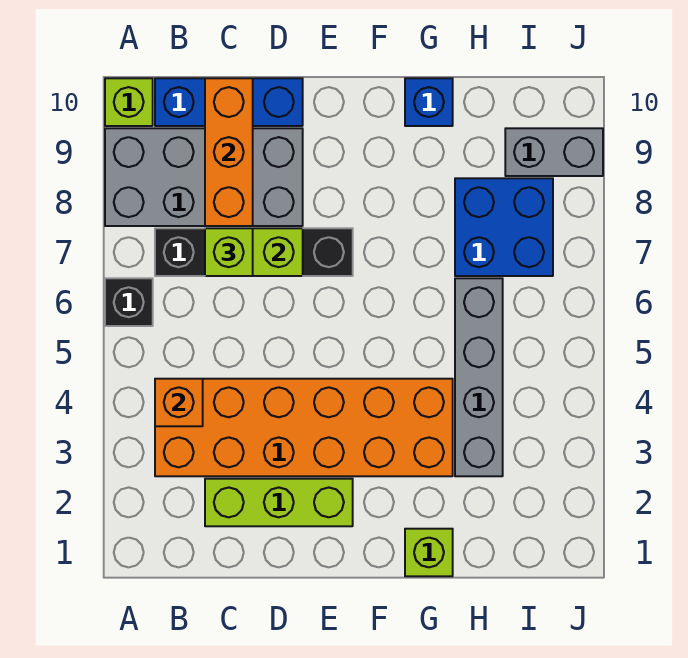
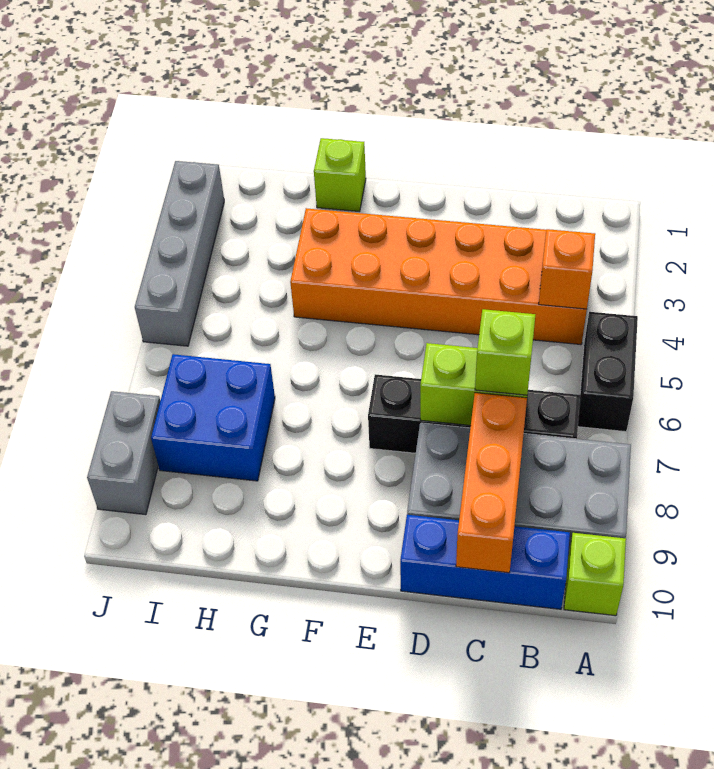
black 1x1 brick [105,278,153,326] -> black 1x2 brick [578,312,638,432]
lime 1x3 brick [205,479,353,526] -> none
blue 1x1 brick [405,78,453,126] -> none
grey 1x4 brick [455,278,503,476] -> grey 1x4 brick moved to [135,161,224,346]
grey 1x2 brick [505,128,603,176] -> grey 1x2 brick turned to [87,391,160,515]

